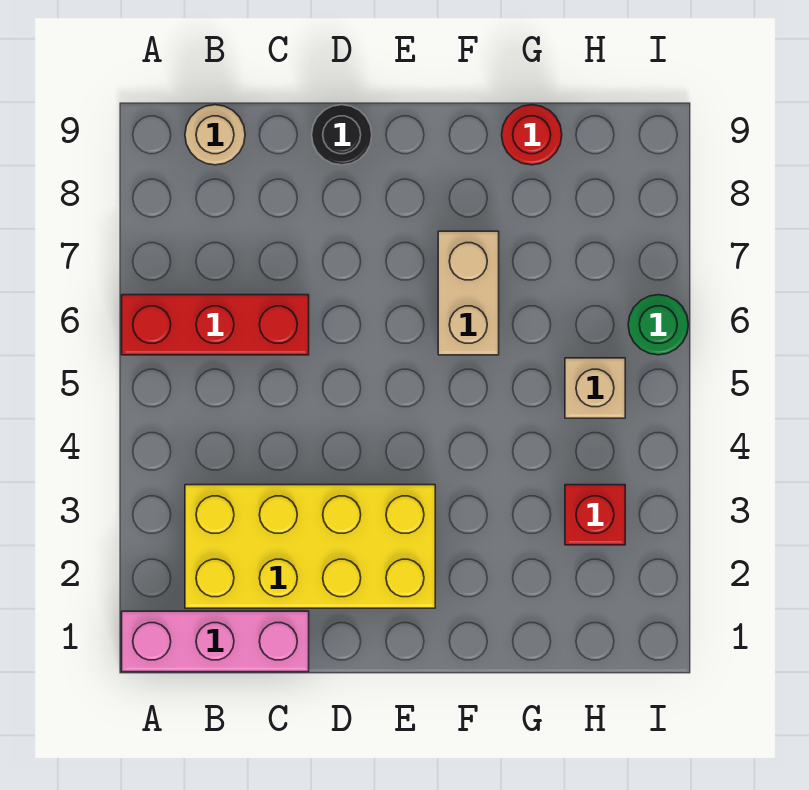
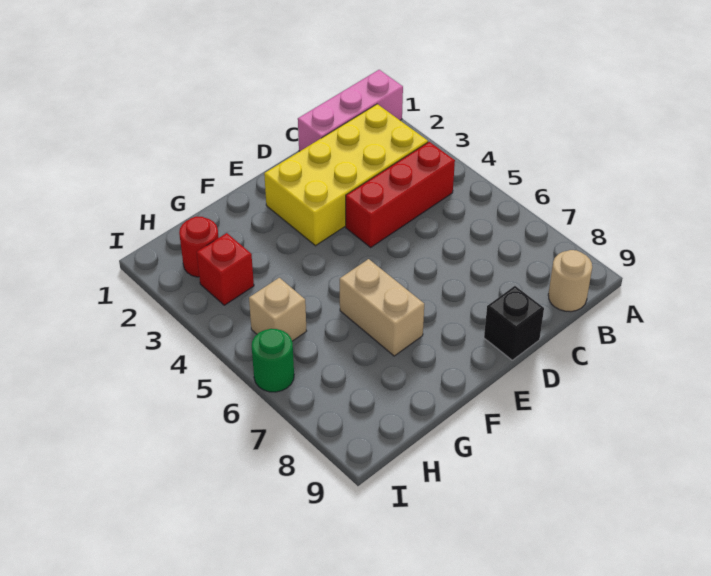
red 1x3 brick [122,295,309,355] -> red 1x3 brick moved to [346,142,455,247]
black 1x1 round brick [312,105,372,165] -> black 1x1 brick [484,286,544,360]
red 1x1 round brick [502,105,562,165] -> red 1x1 round brick moved to [179,216,219,277]

